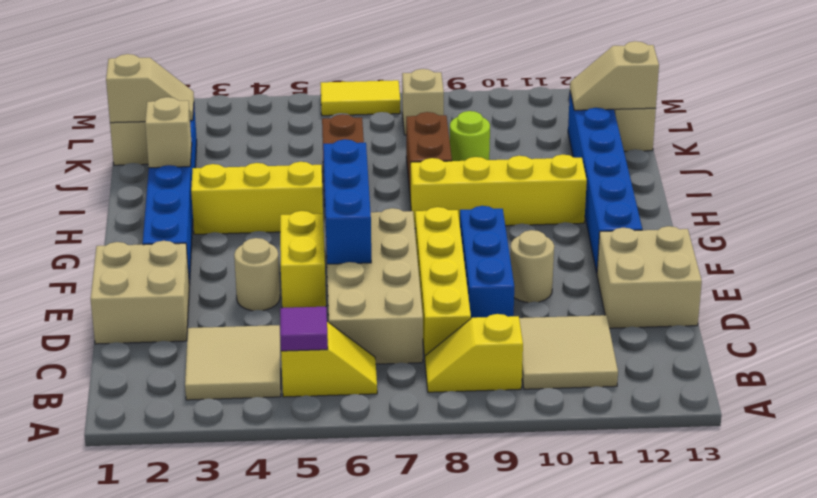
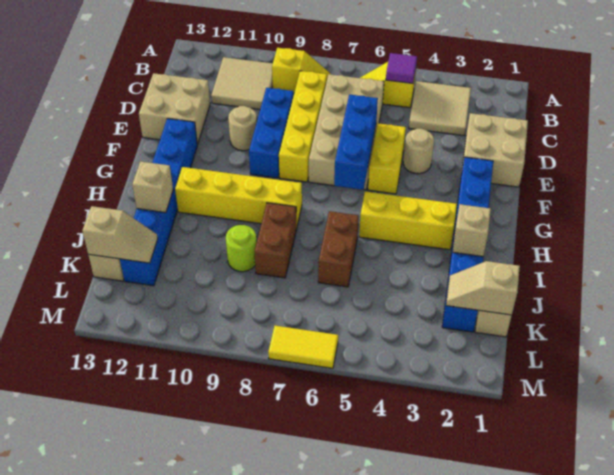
tan 1x1 brick [402,69,444,135] -> tan 1x1 brick moved to [132,161,173,213]

